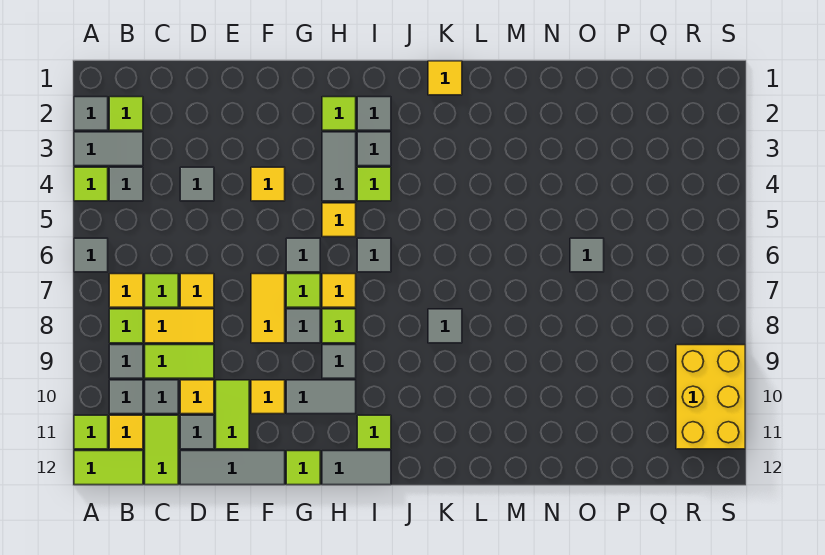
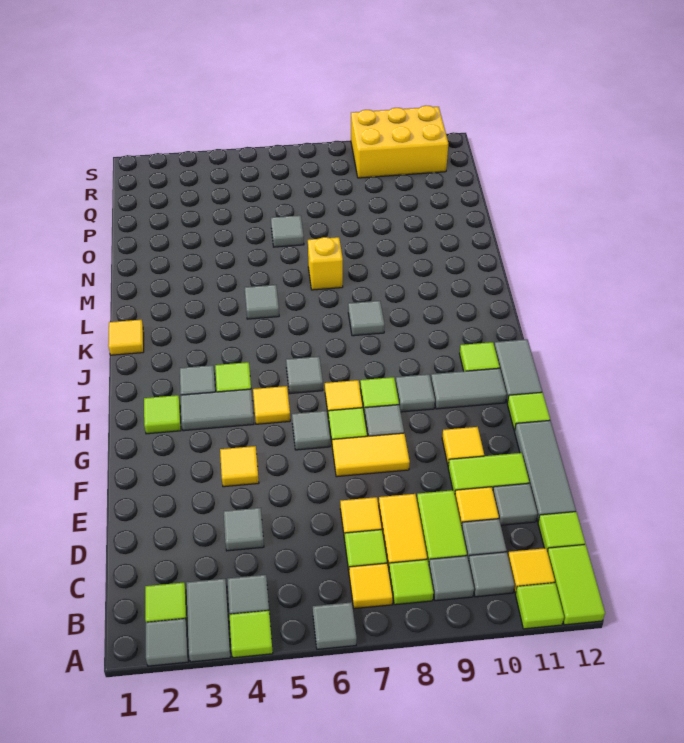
lime 1x2 tile [145,415,178,485] -> lime 1x1 tile [538,512,585,551]
grey 1x2 tile [286,380,356,414] -> grey 1x2 tile turned to [431,368,507,409]
grey 1x1 tile [357,97,391,130] -> grey 1x1 tile moved to [245,285,279,319]
none -> yellow 1x1 brick [308,237,343,290]

